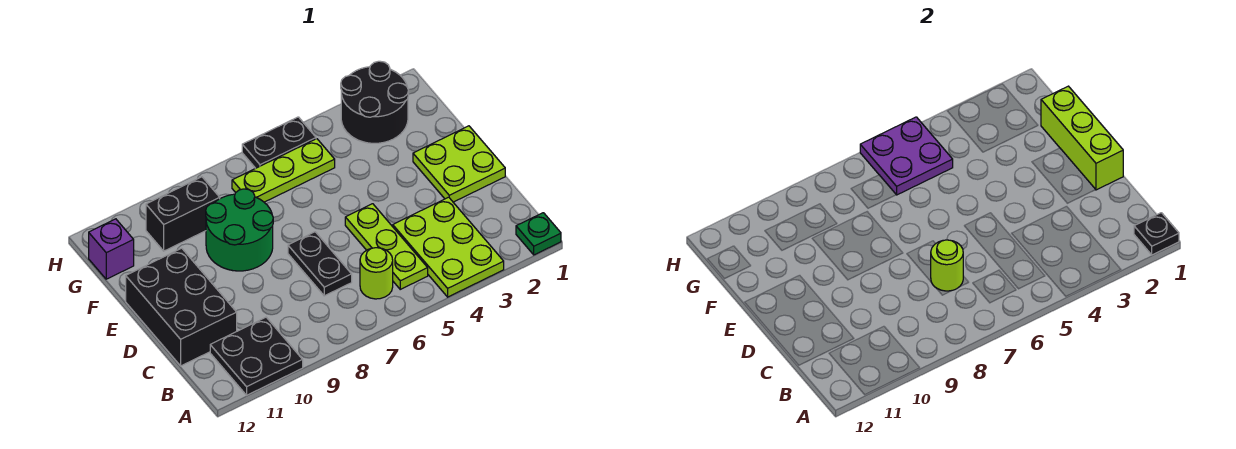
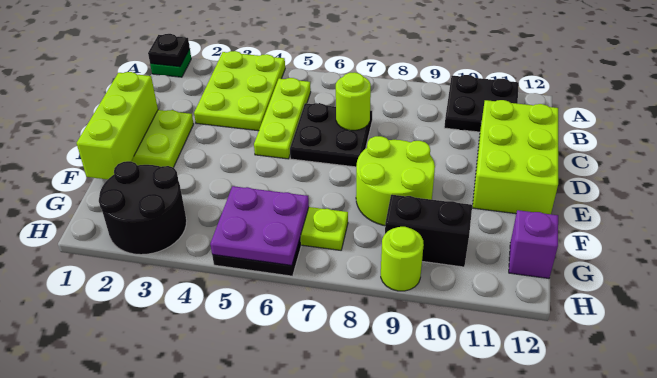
lime 1x1 round brick [360,248,393,299] -> lime 1x1 round brick moved to [381,227,424,291]
black 1x2 plate [288,232,352,296] -> black 2x2 plate [290,103,372,167]
black 2x3 brick [126,248,237,366] -> lime 2x3 brick [472,100,558,214]
green 2x2 round brick [206,189,273,271] -> lime 2x2 round brick [356,136,435,226]

